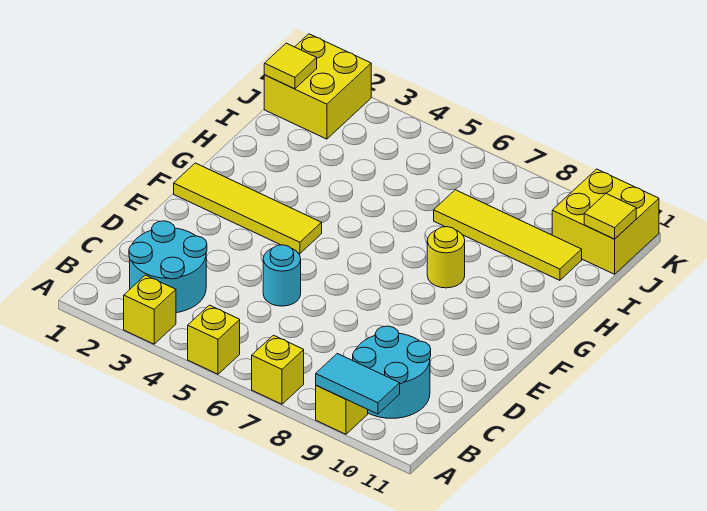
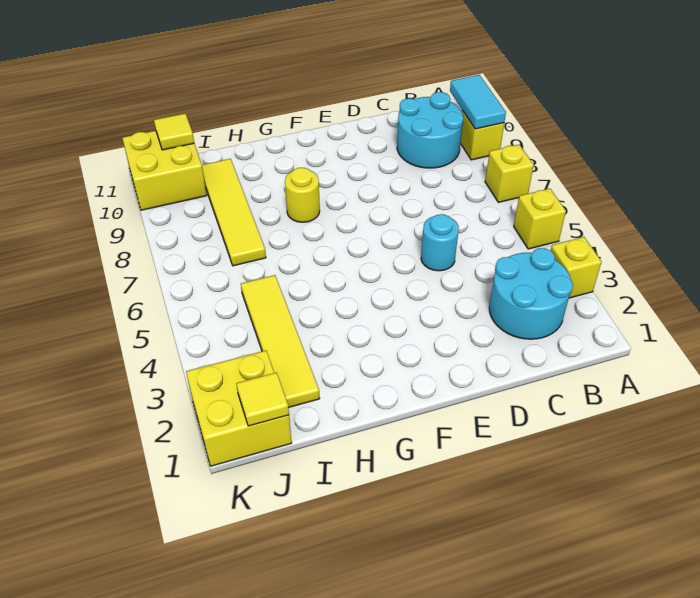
yellow 1x4 tile [174,163,322,254] -> yellow 1x4 tile moved to [241,275,320,408]

